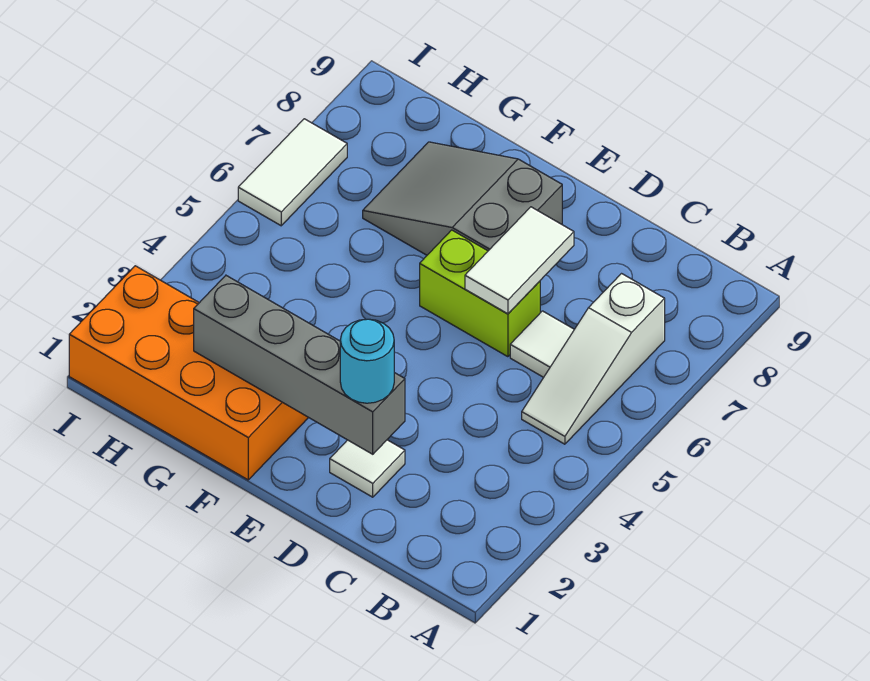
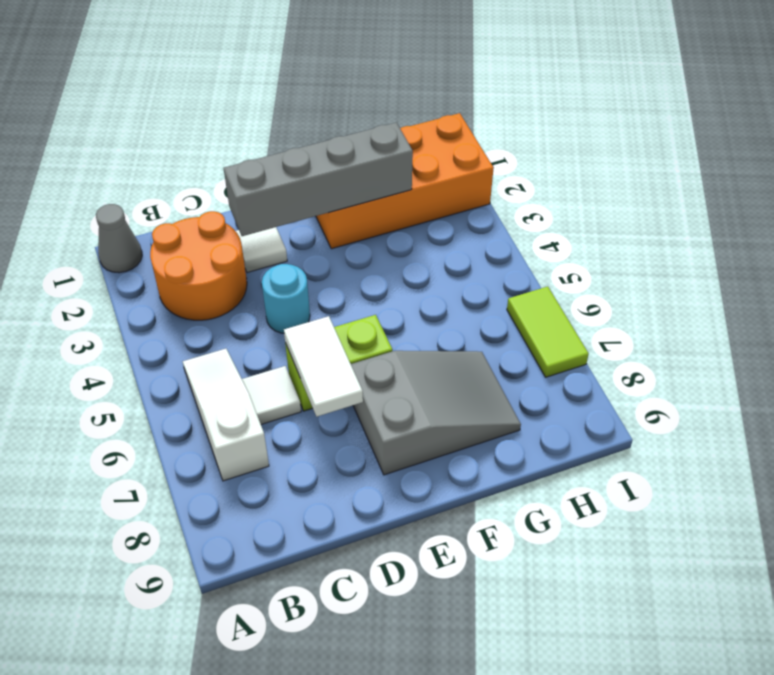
none -> grey 1x1 cone [96,204,142,273]
none -> orange 2x2 round brick [150,211,247,320]
cyan 1x1 round brick [340,319,394,403] -> cyan 1x1 round brick moved to [262,264,310,333]
white 1x2 tile [238,119,347,226] -> lime 1x2 tile [507,287,589,377]

